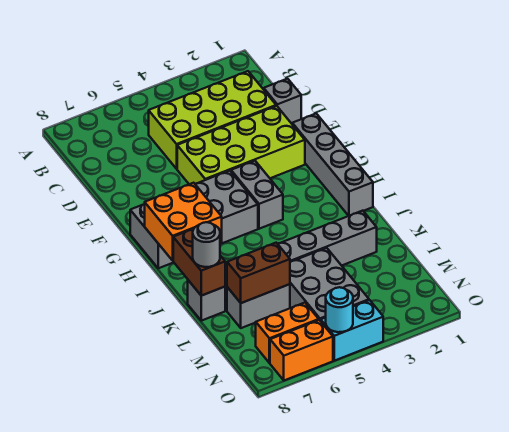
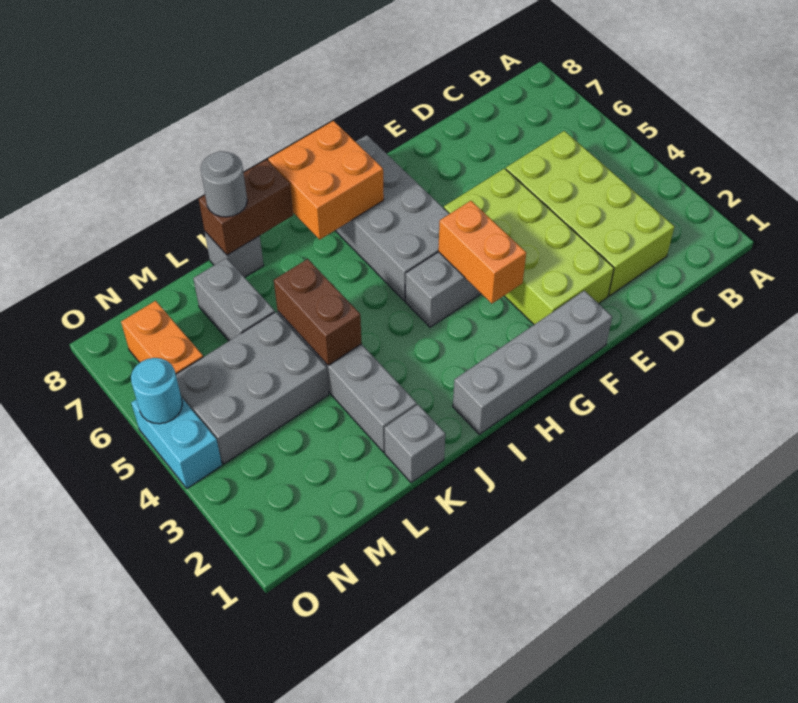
grey 1x1 brick [264,79,301,124] -> grey 1x1 brick moved to [384,405,445,483]
brown 1x2 brick [227,243,290,303] -> brown 1x2 brick moved to [274,259,362,365]
orange 1x2 brick [270,320,333,380] -> orange 1x2 brick moved to [438,201,526,304]

